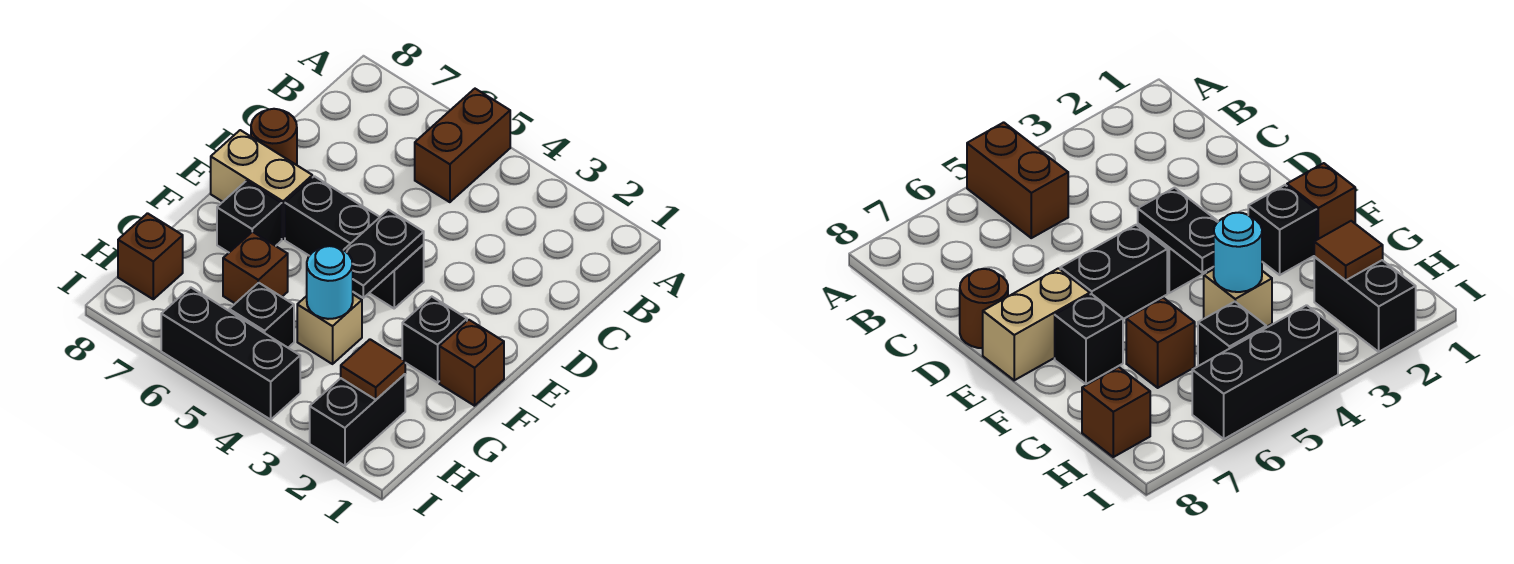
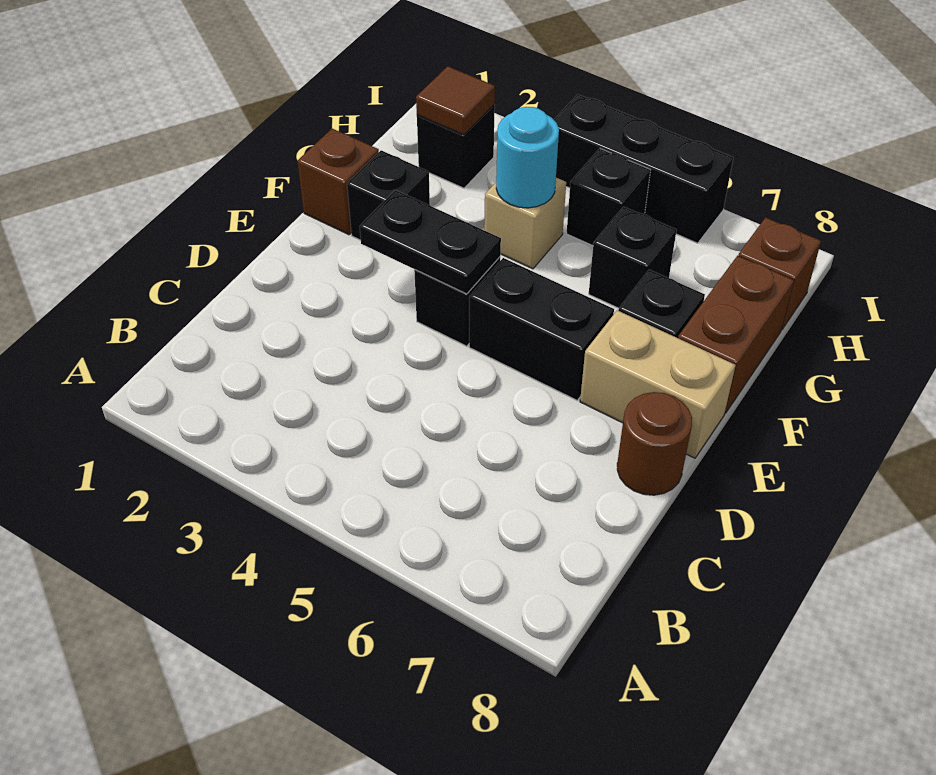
brown 1x2 brick [415,89,510,202] -> brown 1x2 brick moved to [678,256,794,413]
black 1x2 plate [344,210,424,298] -> black 1x2 plate turned to [360,190,501,294]
brown 1x1 brick [223,232,288,303] -> black 1x1 brick [589,207,677,308]
black 1x2 brick [310,374,405,466] -> black 1x1 brick [417,105,495,188]

